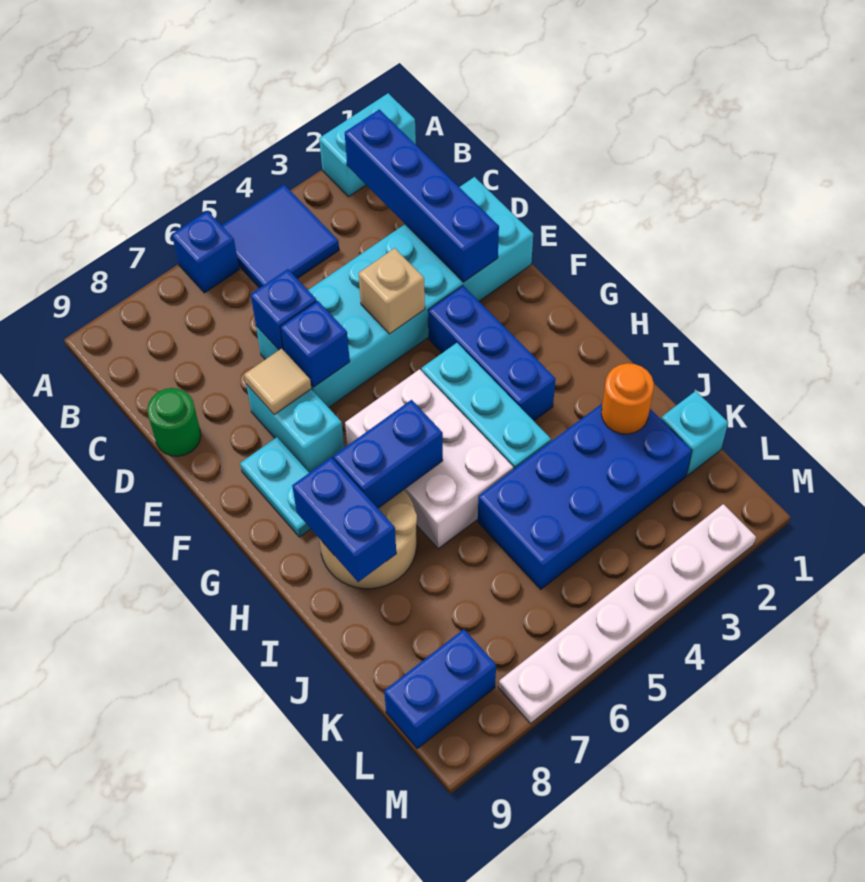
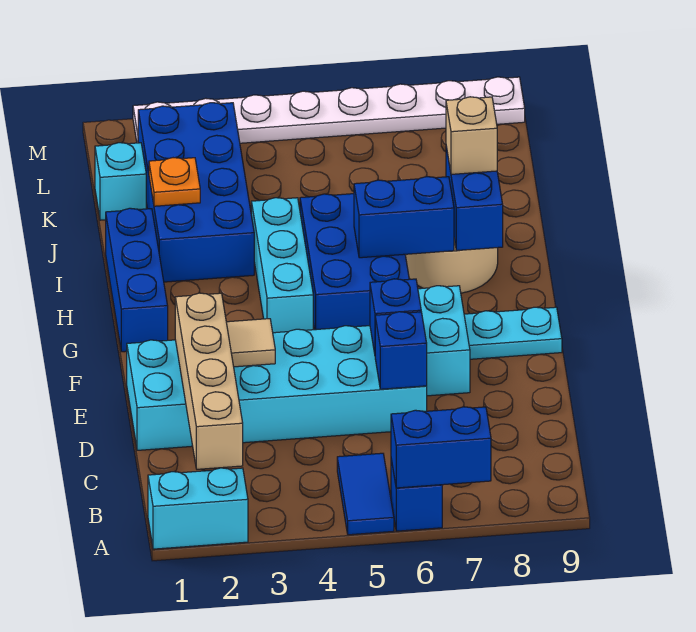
blue 2x2 tile [222,185,339,288] -> blue 1x2 tile [337,453,394,535]
blue 1x4 brick [345,109,499,282] -> tan 1x4 brick [175,293,243,469]
green 1x1 round brick [147,388,201,456] -> none
tan 1x1 brick [358,248,425,334] -> tan 1x1 brick moved to [446,97,497,174]
tan 1x1 tile [244,349,311,415] -> tan 1x1 tile moved to [226,319,275,367]
blue 1x3 brick [428,286,556,421] -> blue 1x3 brick moved to [106,208,168,352]
cyan 1x2 plate [240,437,311,537] -> cyan 1x2 plate turned to [464,307,562,359]
white 2x3 brick [345,369,513,549] -> blue 2x3 brick [300,194,409,330]
blue 2x4 brick [478,403,692,589] -> blue 2x4 brick turned to [138,103,254,282]
orange 1x1 round brick [601,363,654,434] -> orange 1x1 plate [149,158,200,206]
blue 1x2 brick [384,629,496,749] -> blue 1x2 brick moved to [391,407,491,488]
white 1x6 plate [499,504,756,723] -> white 1x8 plate [133,77,525,143]

